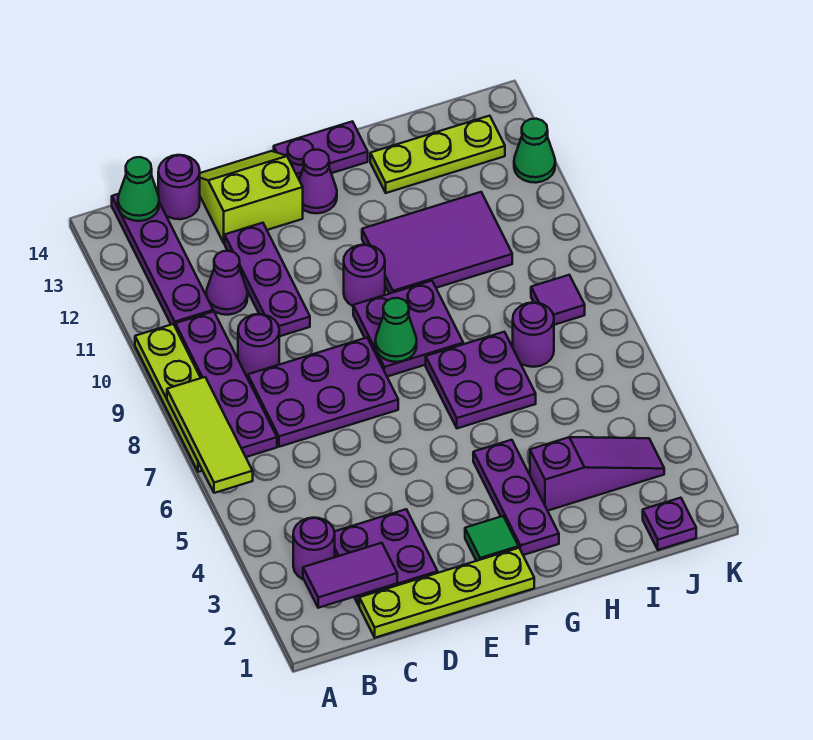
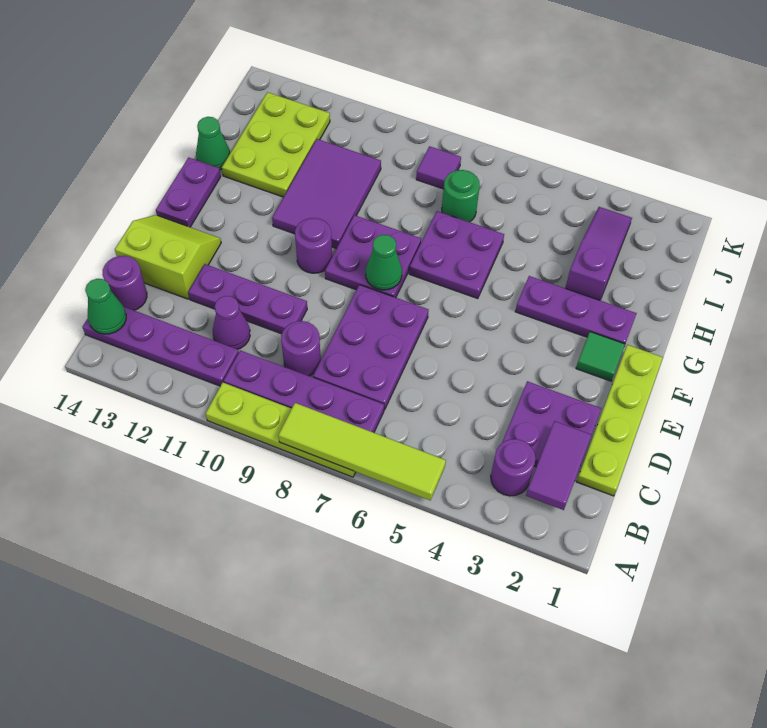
lime 1x3 tile [167,377,253,493] -> lime 1x4 tile [278,403,446,500]
lime 2x2 slope [200,151,303,243] -> lime 2x2 slope turned to [115,215,221,299]
purple 1x1 cone [299,150,337,213] -> none
lime 1x3 plate [370,116,505,193] -> lime 2x3 plate [222,92,330,197]
purple 1x1 round brick [513,302,554,367] -> green 1x1 round brick [442,170,480,222]
purple 1x1 plate [643,498,696,550] -> none
green 1x1 cone [514,119,555,183] -> green 1x1 cone moved to [196,117,230,170]

